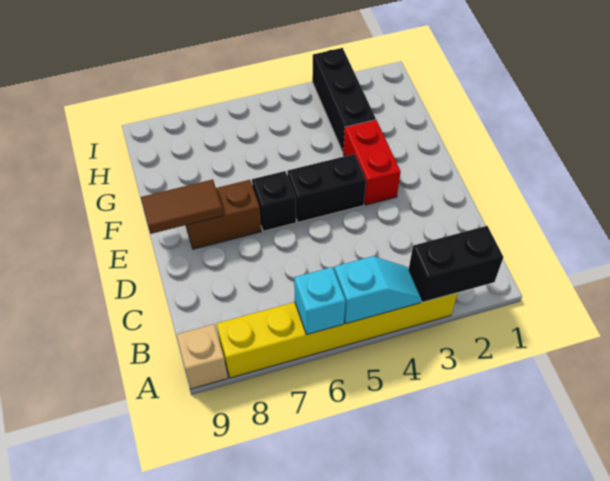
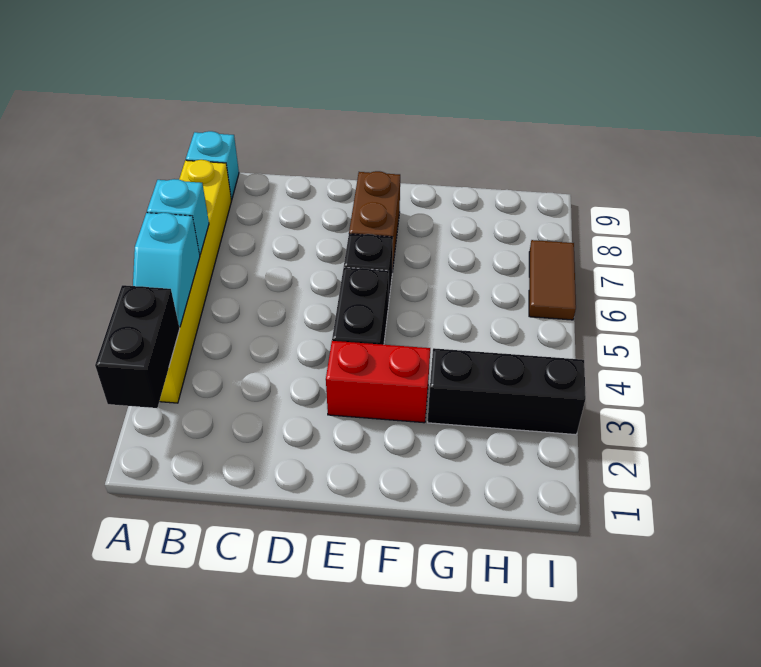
tan 1x1 brick [176,324,228,389] -> cyan 1x1 brick [186,131,239,200]
brown 1x2 tile [141,179,223,234] -> brown 1x2 tile moved to [529,240,576,320]

